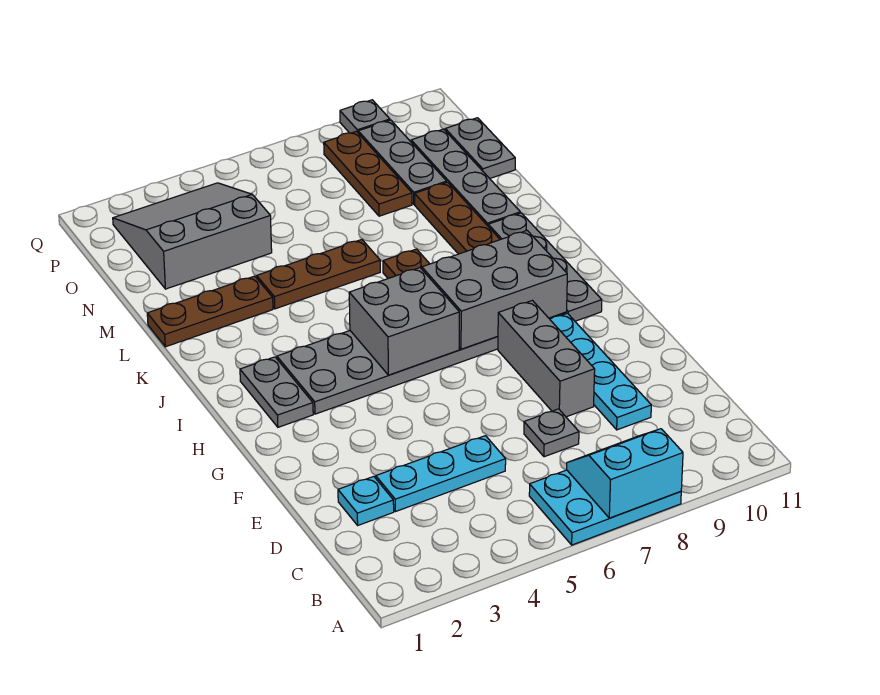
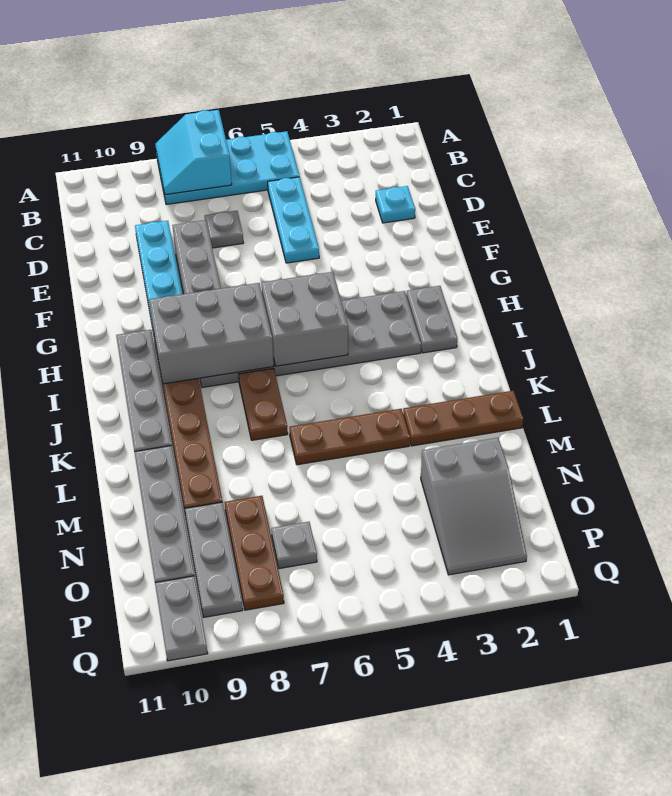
cyan 2x3 plate [529,470,681,545] -> cyan 2x4 plate [156,131,299,205]
cyan 2x2 slope [567,429,683,518] -> cyan 2x2 slope turned to [155,110,232,195]
cyan 1x3 plate [376,436,506,512] -> cyan 1x3 plate turned to [268,177,319,263]
grey 3x3 slope [113,183,272,289] -> grey 2x3 slope [421,438,527,575]
grey 1x2 plate [445,118,515,178] -> grey 1x2 plate moved to [155,576,208,661]
grey 1x1 plate [340,100,390,133] -> grey 1x1 plate moved to [271,522,317,569]

